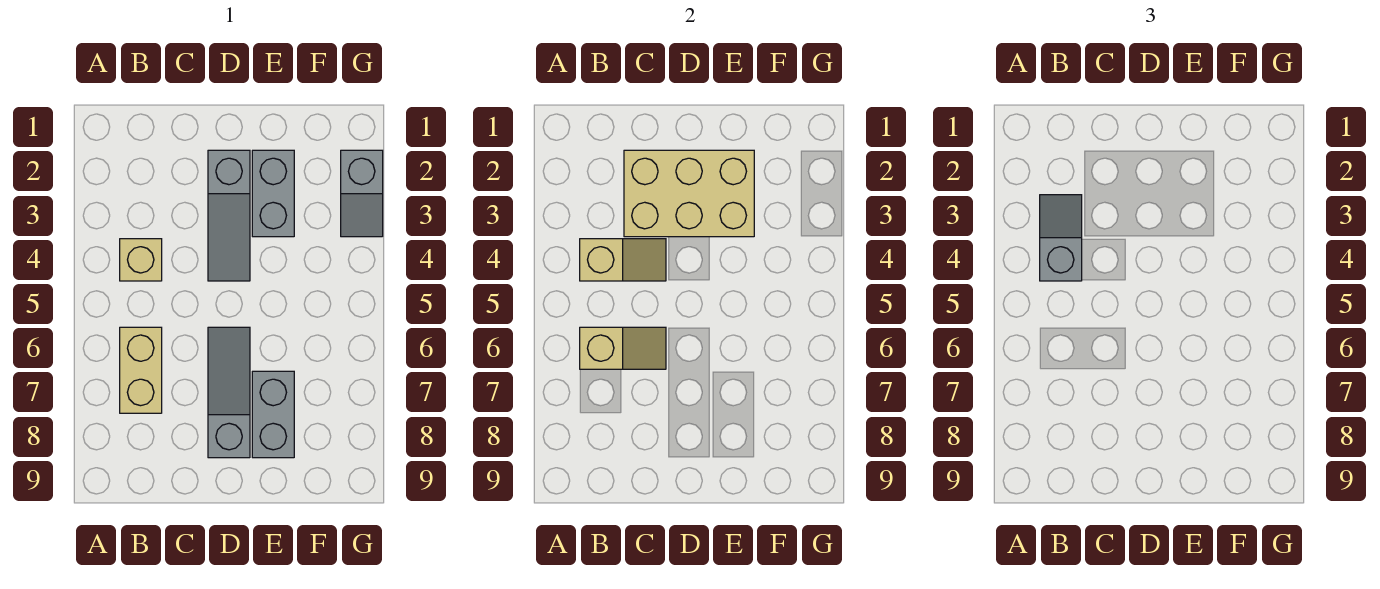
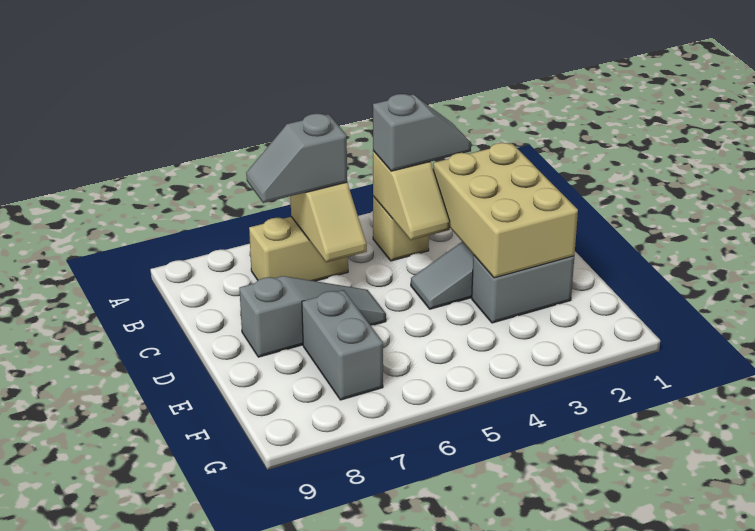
grey 1x2 brick [252,371,294,458] -> grey 1x2 brick turned to [302,290,383,400]
grey 1x2 slope [341,150,383,237] -> grey 1x2 slope moved to [246,114,347,203]

